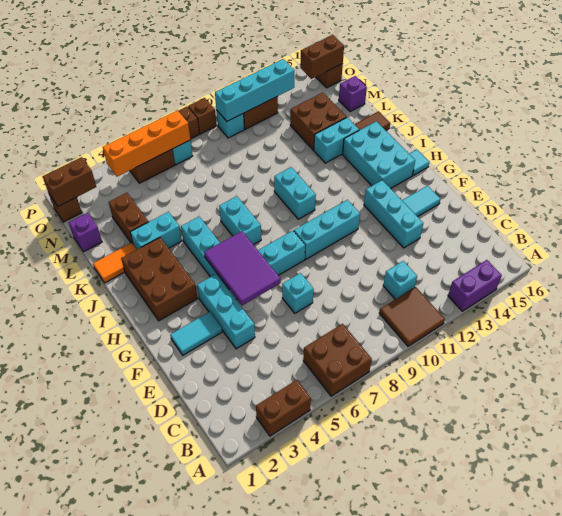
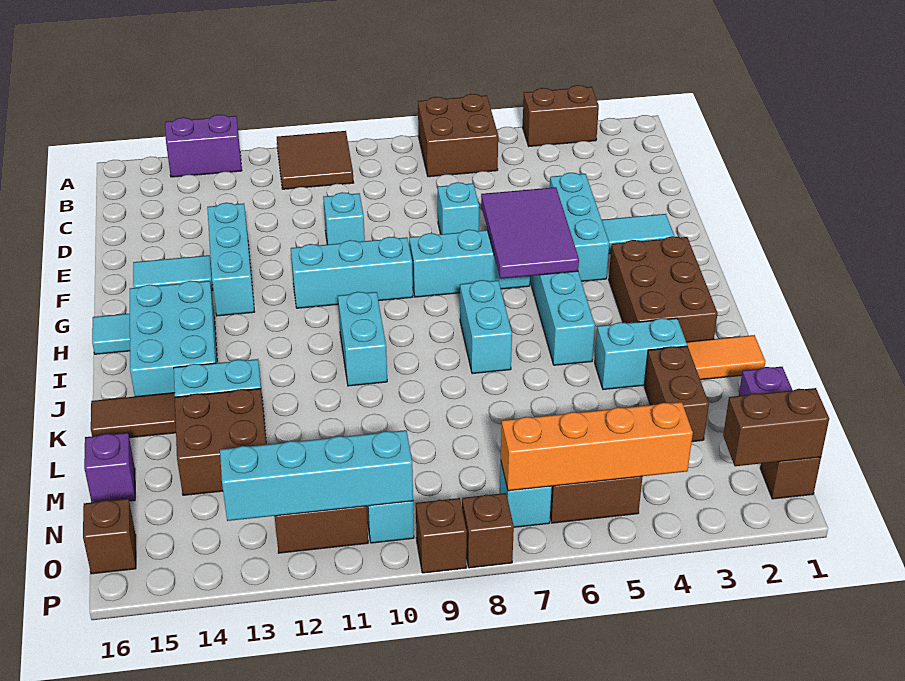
cyan 1x1 brick [383,261,417,299] -> cyan 1x1 brick moved to [323,192,365,245]
brown 1x2 brick [300,35,344,79] -> none

